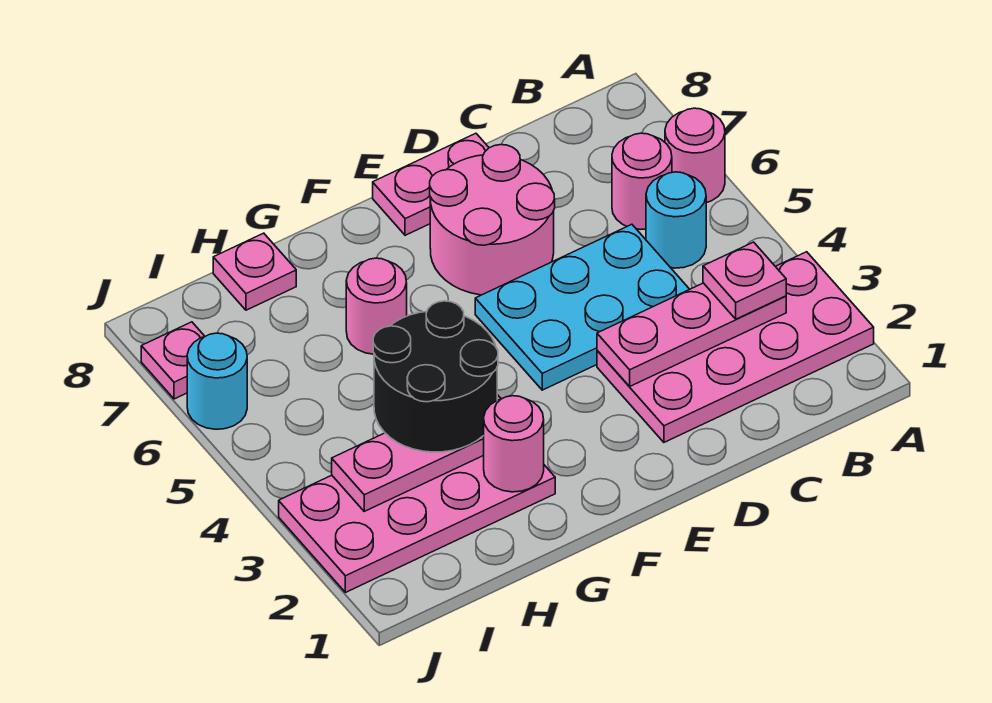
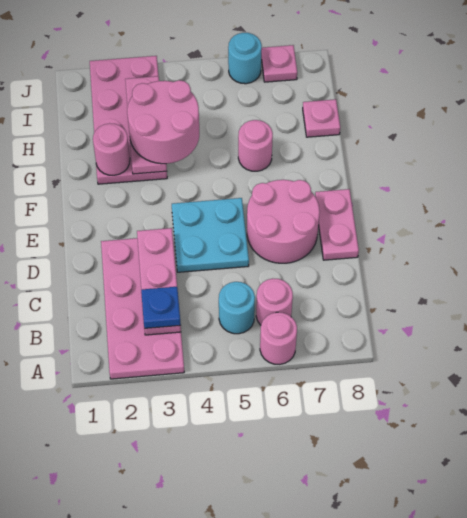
pink 1x1 plate [703,242,786,319] -> blue 1x1 plate [141,287,181,328]
cyan 2x3 plate [475,224,690,390] -> cyan 2x2 plate [172,198,249,272]
black 2x2 round brick [373,301,498,452] -> pink 2x2 round brick [127,80,199,164]

